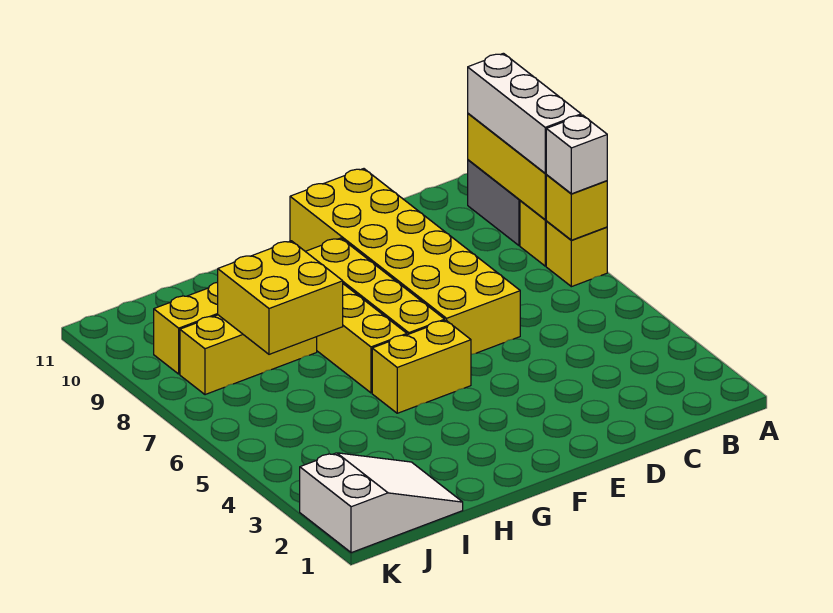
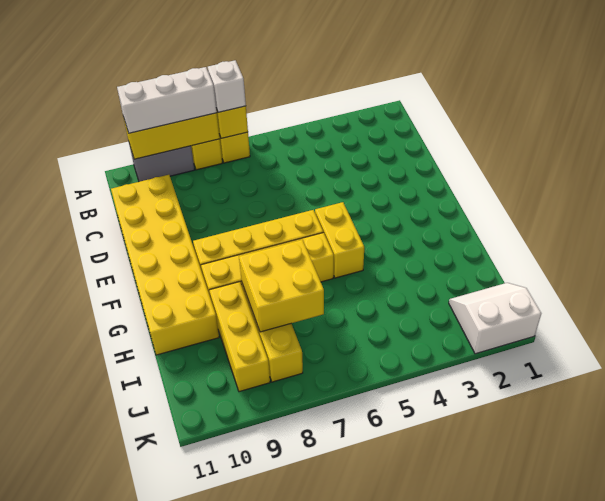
yellow 2x6 brick [290,169,520,354] -> yellow 2x6 brick turned to [111,175,219,355]
white 2x3 slope [300,453,463,553] -> white 2x2 slope [449,283,541,354]

